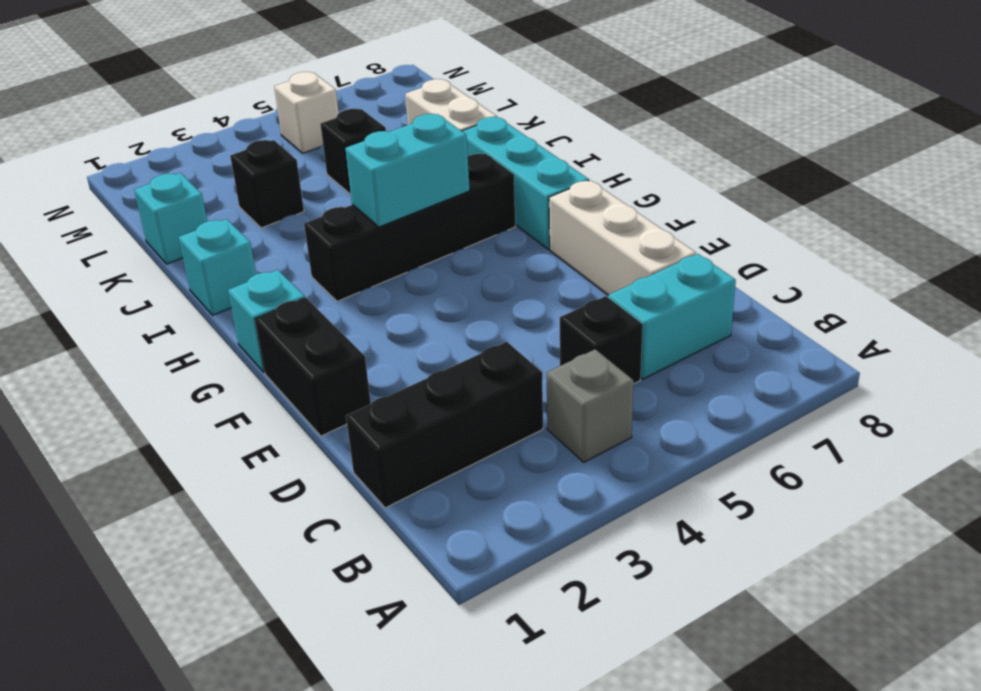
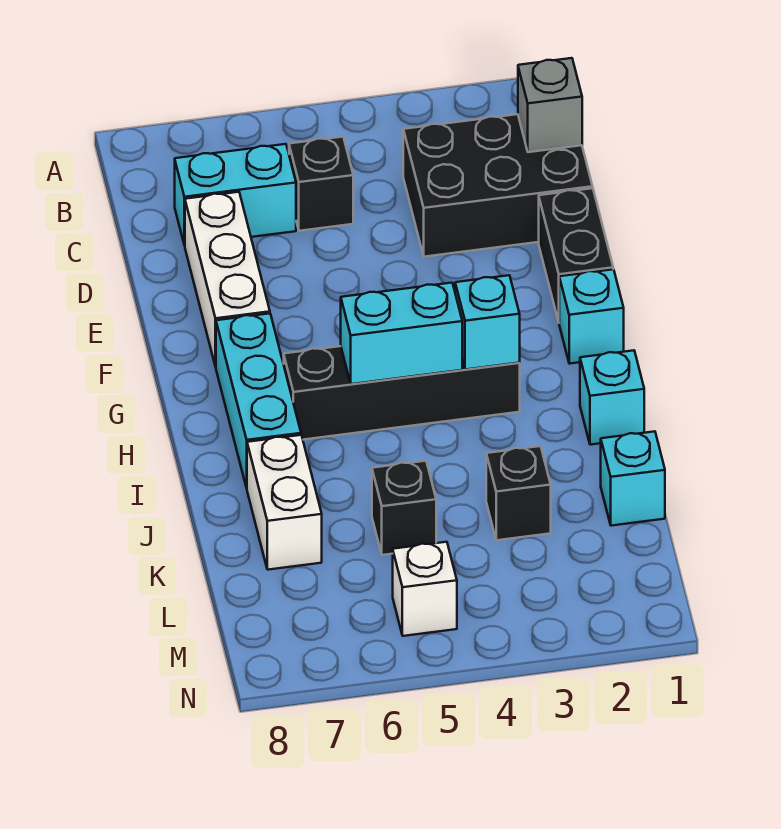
grey 1x1 brick [547,349,634,462] -> grey 1x1 brick moved to [518,58,582,152]
black 1x3 brick [346,342,543,508] -> black 2x3 brick [403,114,593,257]
none -> cyan 1x1 brick [455,275,520,370]

